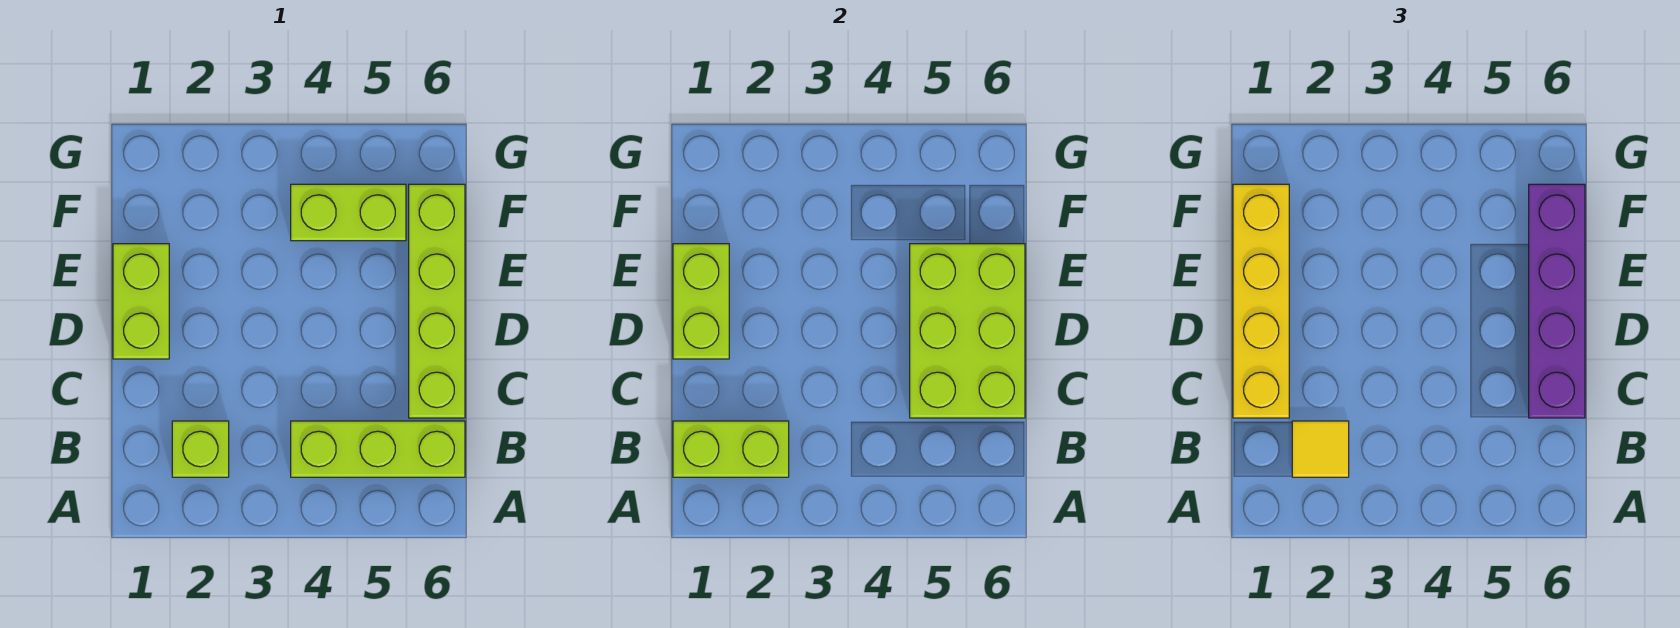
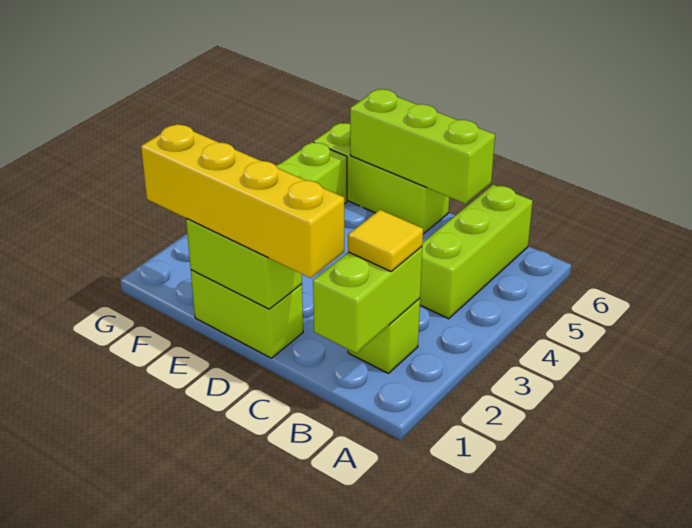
lime 2x3 brick [910,244,1025,418] -> lime 1x3 brick [350,89,495,204]
lime 1x4 brick [409,184,465,418] -> lime 1x3 brick [314,123,449,234]
purple 1x4 brick [1529,184,1585,418] -> none

